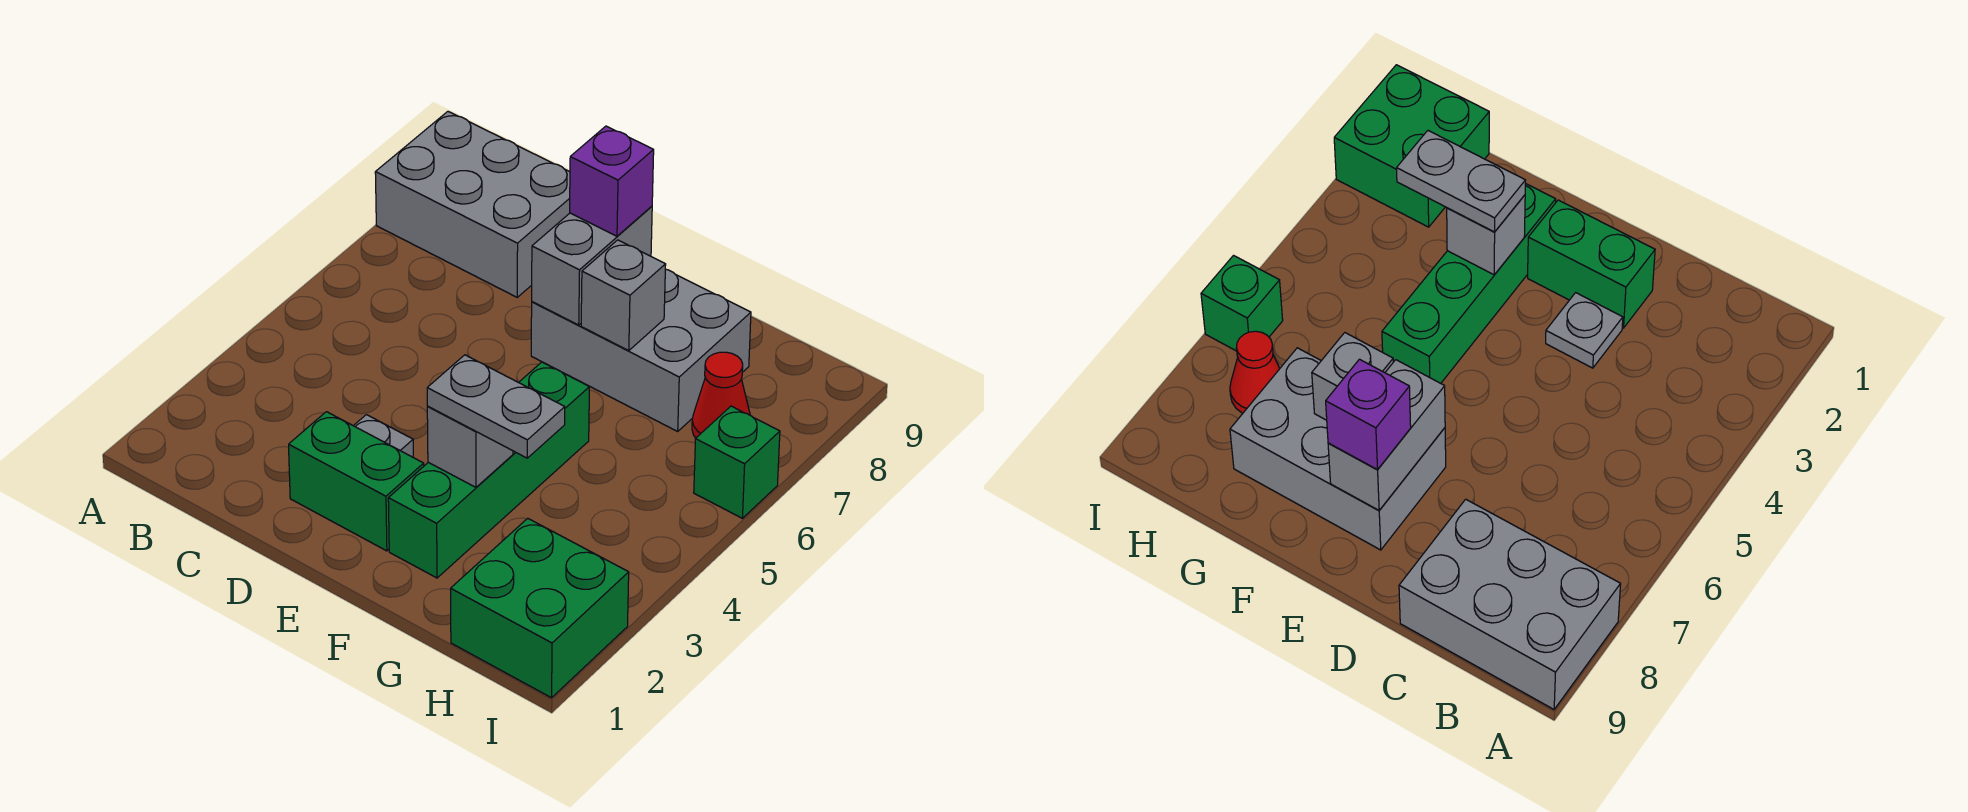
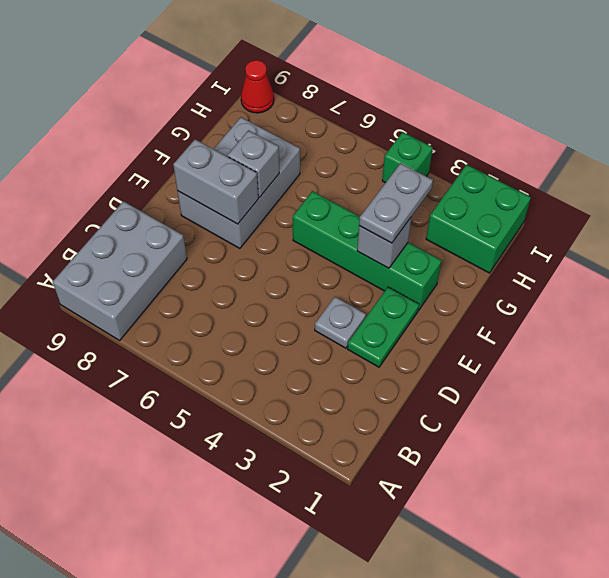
green 1x2 brick [289,412,424,551] -> green 1x2 plate [348,287,419,367]
purple 1x1 brick [570,126,654,236] -> none
red 1x1 cone [692,352,750,438] -> red 1x1 cone moved to [241,60,274,113]
green 1x1 brick [694,406,780,518] -> green 1x1 brick moved to [382,132,433,183]

